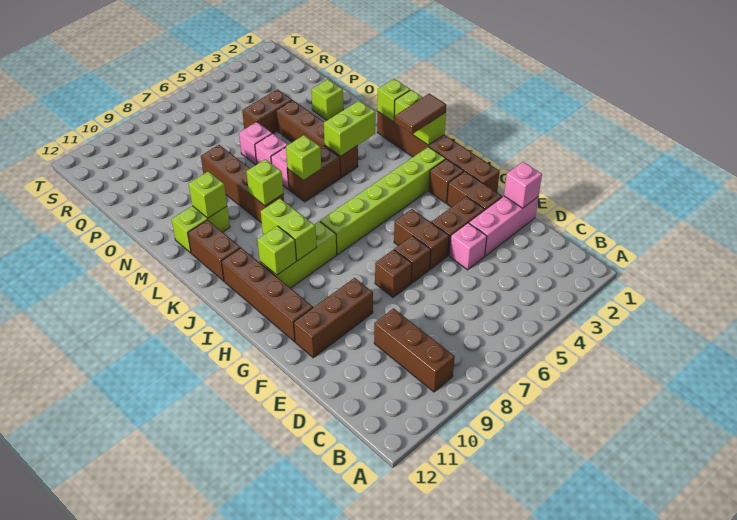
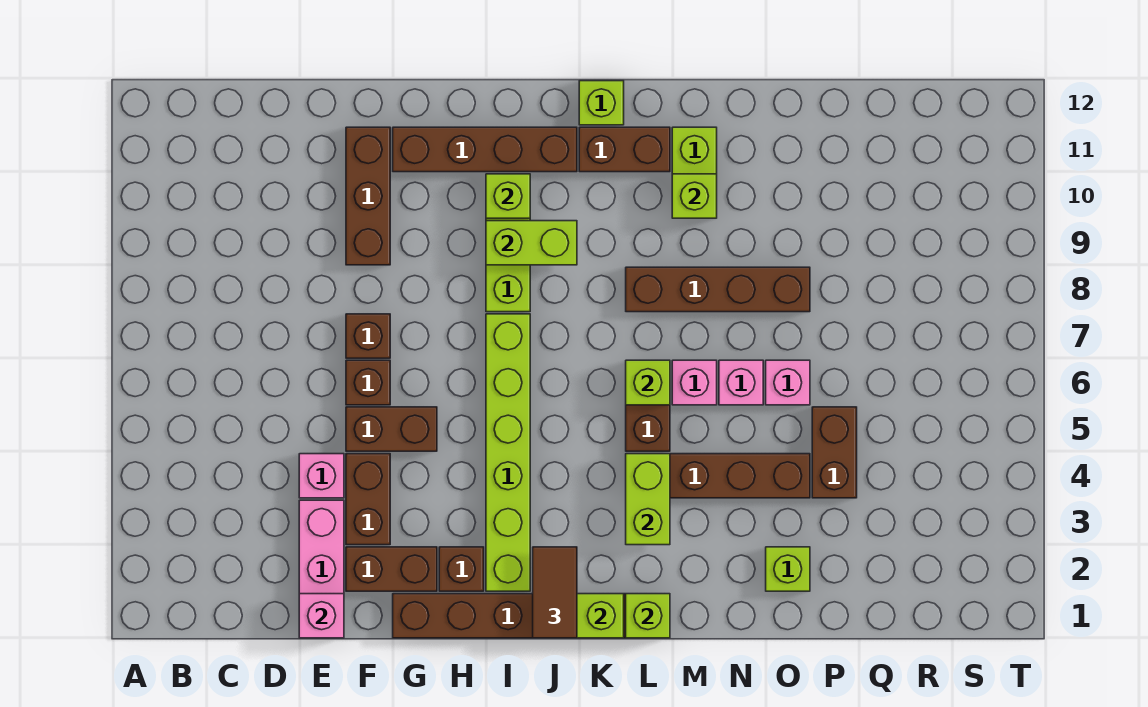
brown 1x3 brick [374,308,455,392] -> none
lime 1x1 brick [246,159,283,205] -> lime 1x1 brick moved to [579,81,624,125]

